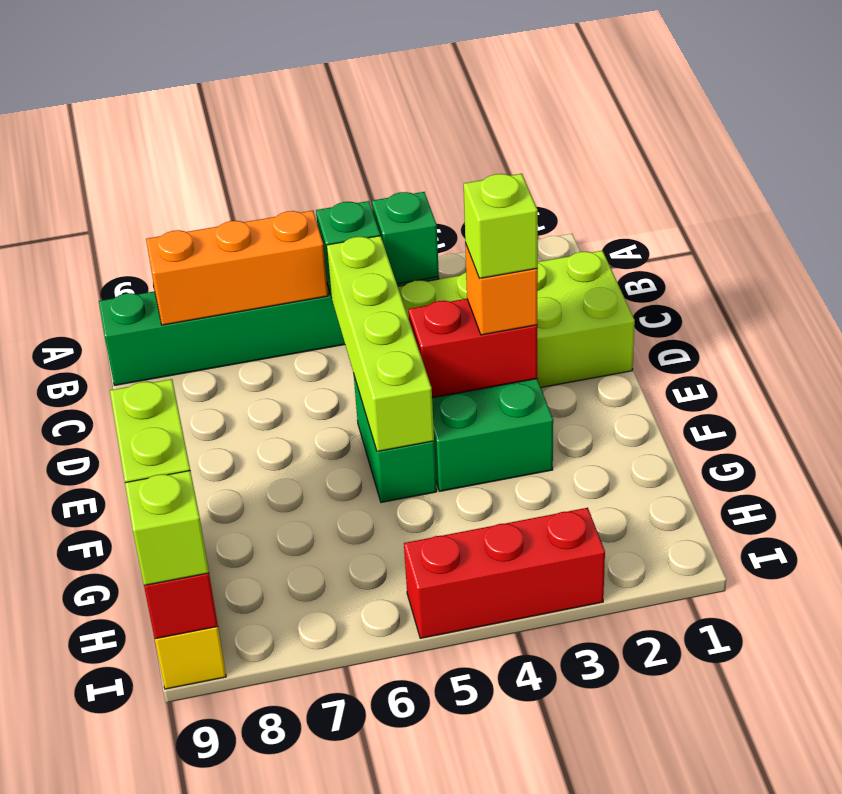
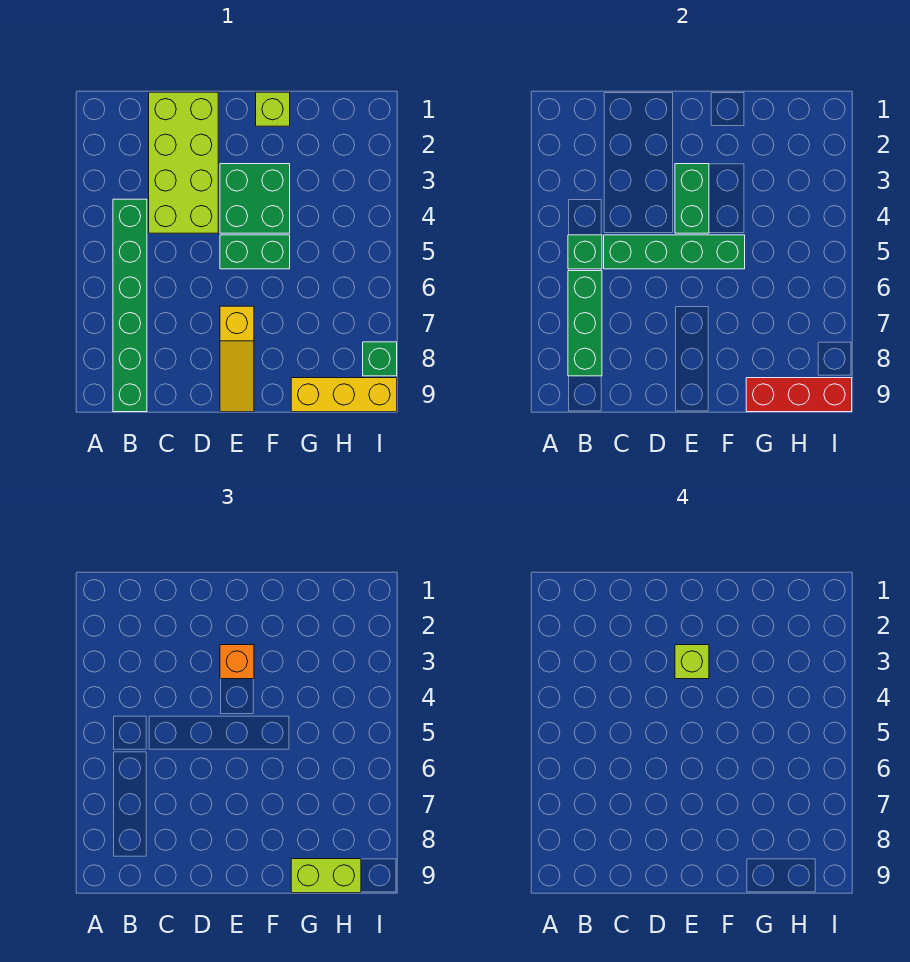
green 1x1 brick [372,192,439,284] -> green 1x1 brick moved to [363,342,397,376]
orange 1x3 brick [146,211,328,325] -> green 1x3 brick [568,271,602,376]
lime 1x4 brick [327,236,434,451] -> green 1x4 brick [604,235,745,269]
red 1x2 brick [408,299,537,398] -> green 1x2 brick [675,164,709,233]
none -> yellow 1x3 slope [220,306,254,412]
red 1x3 brick [404,508,605,638] -> none
lime 1x1 brick [125,471,209,585] -> lime 1x1 brick moved to [256,92,290,126]

